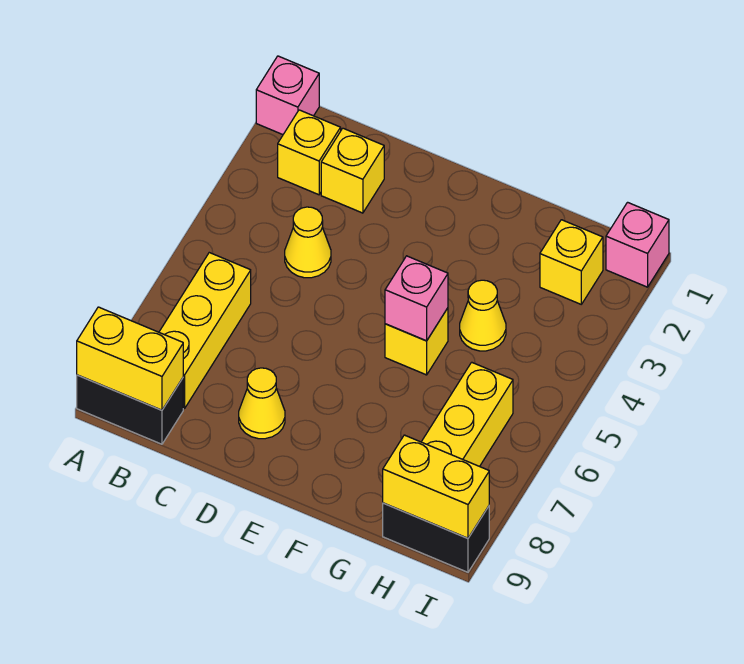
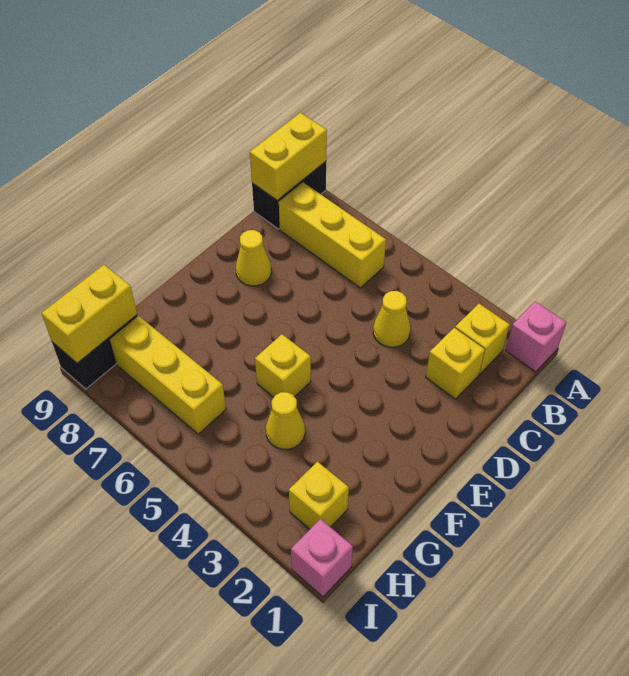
pink 1x1 brick [385,256,448,341] -> none

